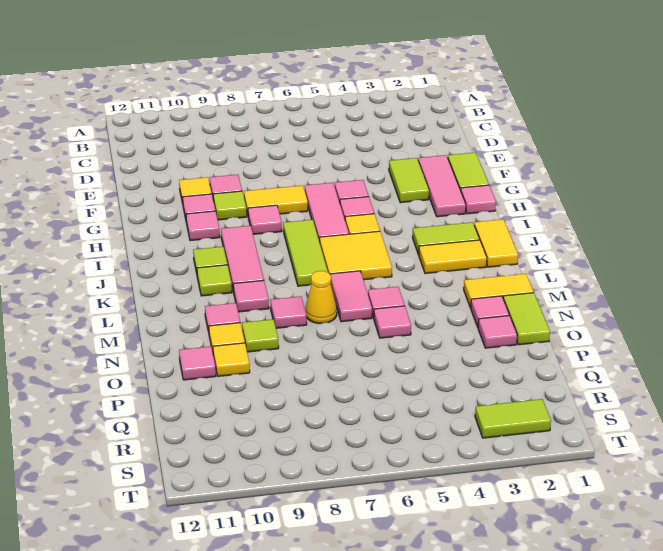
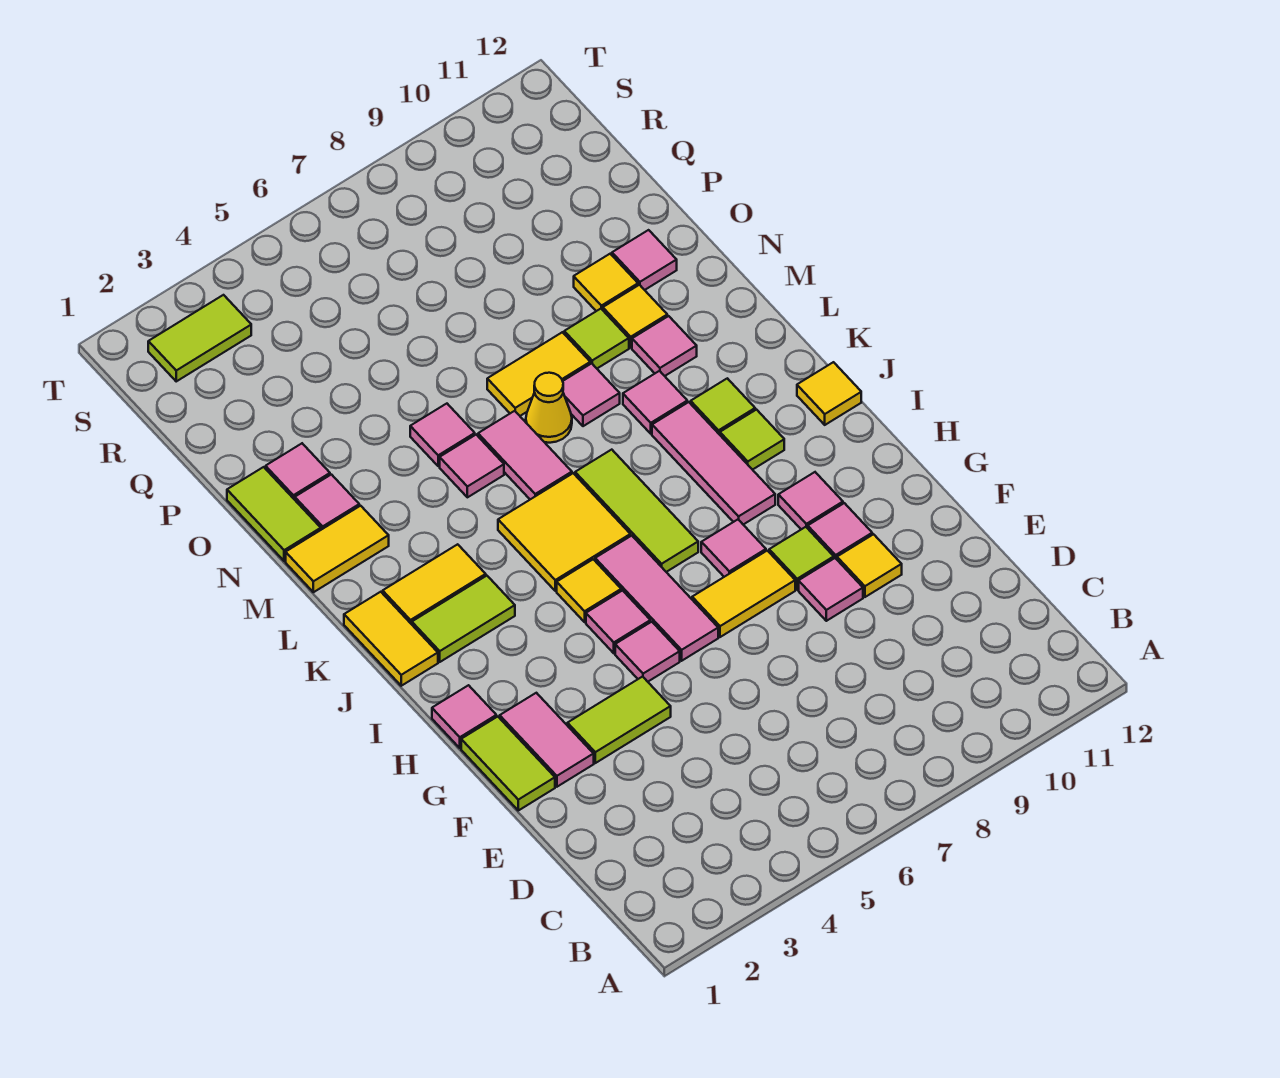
pink 1x3 tile [418,155,466,217] -> pink 1x2 tile [500,693,594,787]
lime 1x2 tile [389,158,429,203] -> lime 1x2 tile turned to [567,677,671,763]
none -> yellow 1x1 tile [797,362,861,425]
none -> yellow 1x2 tile [487,332,590,416]

